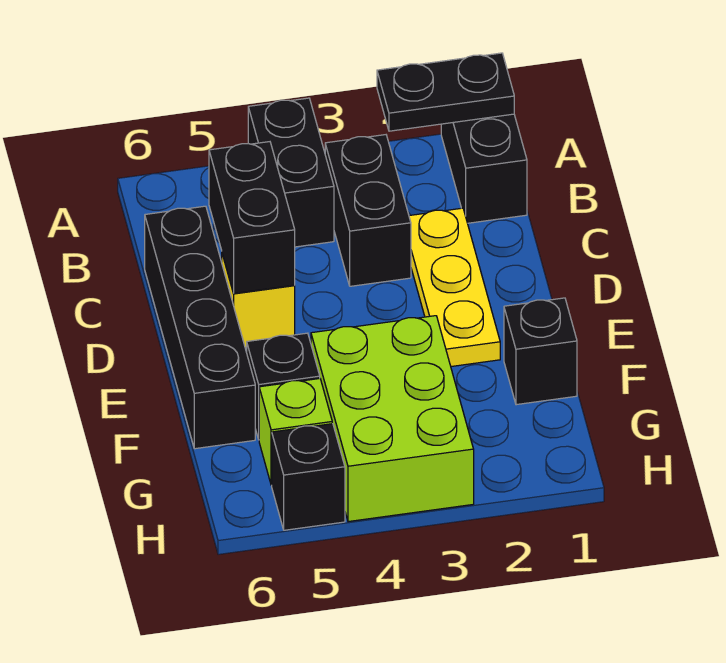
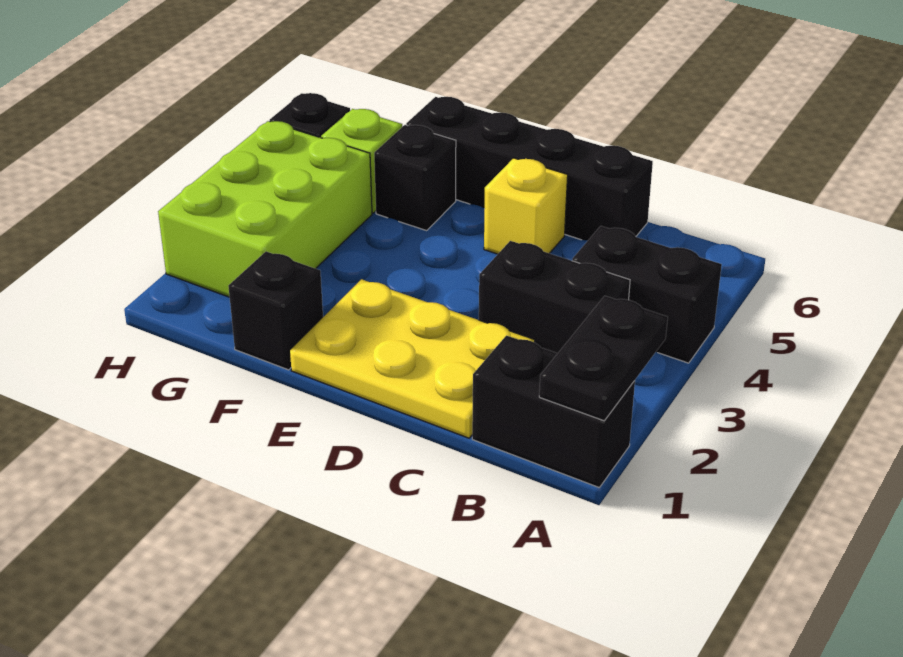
yellow 1x3 plate [409,208,500,367] -> yellow 2x3 plate [290,279,535,438]
black 1x2 brick [209,142,295,293] -> none
lime 2x3 brick [311,316,474,522] -> lime 2x3 brick turned to [158,121,372,297]

